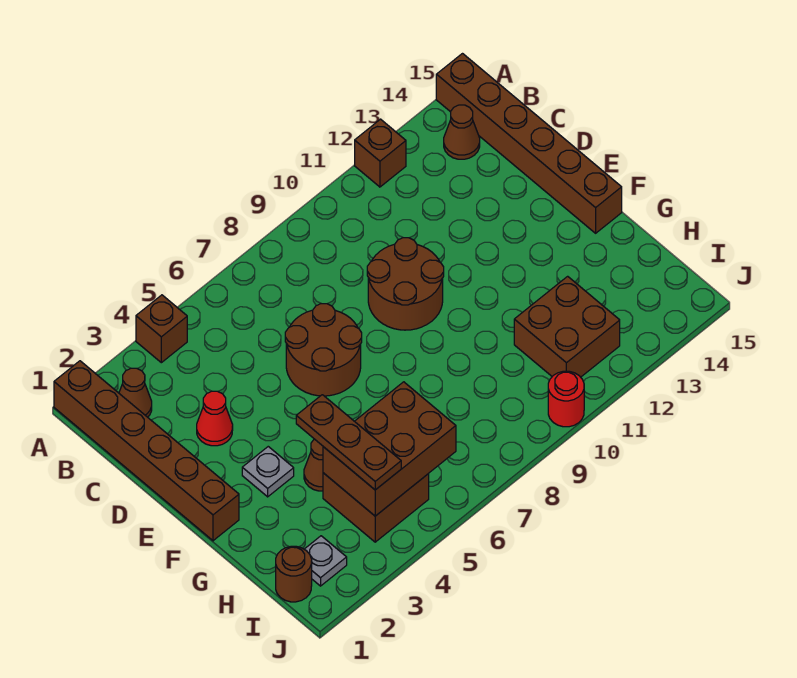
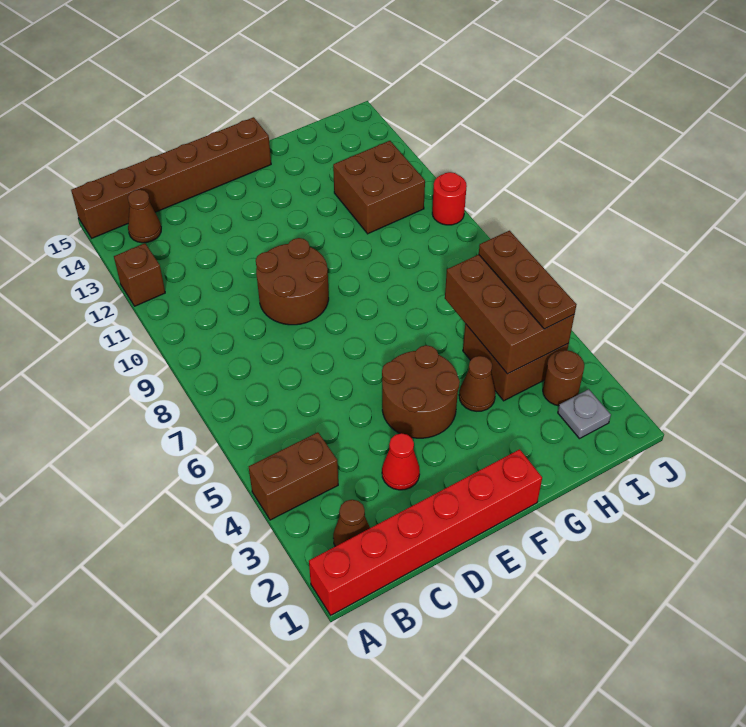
brown 1x6 brick [54,361,239,541] -> red 1x6 brick [309,449,542,615]
brown 1x1 brick [136,295,187,363] -> brown 1x2 brick [249,432,338,520]
brown 2x2 round brick [285,304,362,396] -> brown 2x2 round brick moved to [382,345,460,438]
grey 1x1 plate [242,447,294,497] -> none
brown 1x3 plate [296,395,401,490] -> brown 1x3 plate turned to [479,231,577,329]
brown 1x1 round brick [276,546,312,602] -> brown 1x1 round brick moved to [543,350,584,406]

